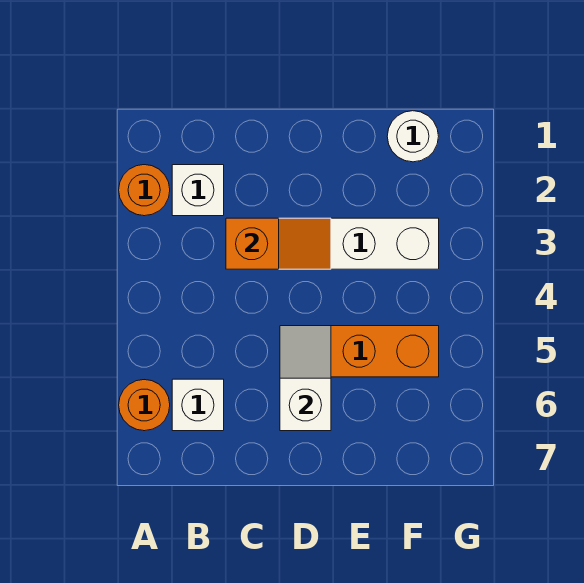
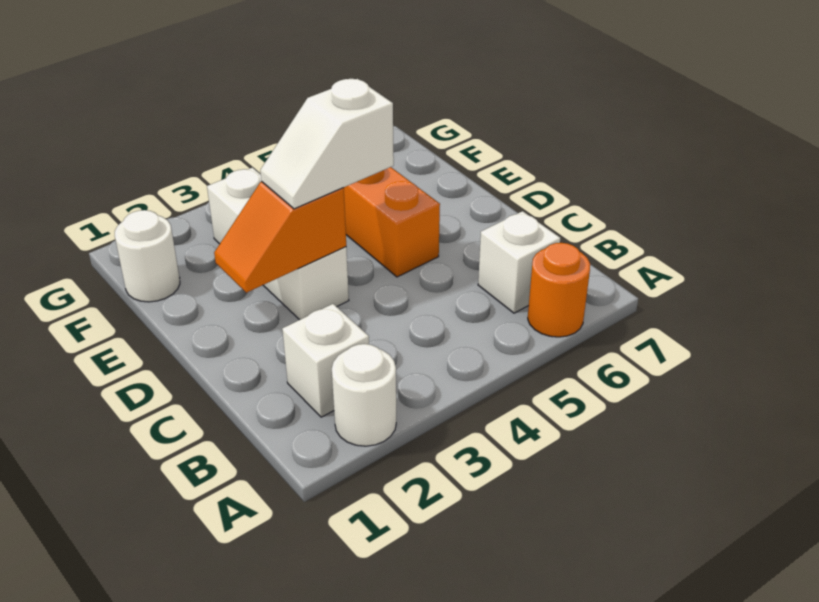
orange 1x1 round brick [119,165,170,216] -> white 1x1 round brick [332,344,396,446]
orange 1x2 slope [226,218,331,269] -> orange 1x2 slope turned to [214,182,346,293]
white 1x2 slope [280,326,331,431] -> white 1x2 slope moved to [260,79,394,209]

